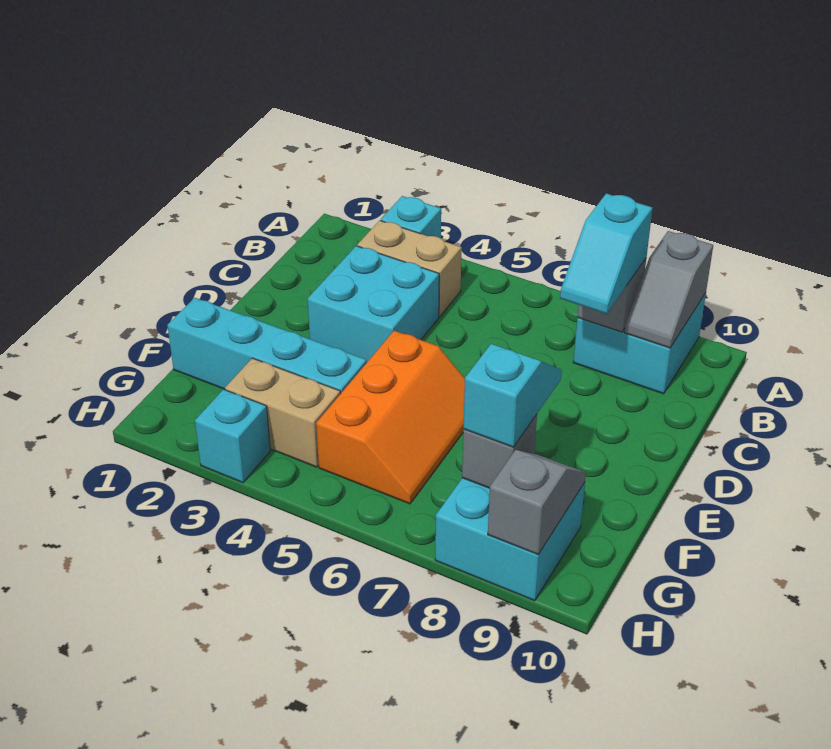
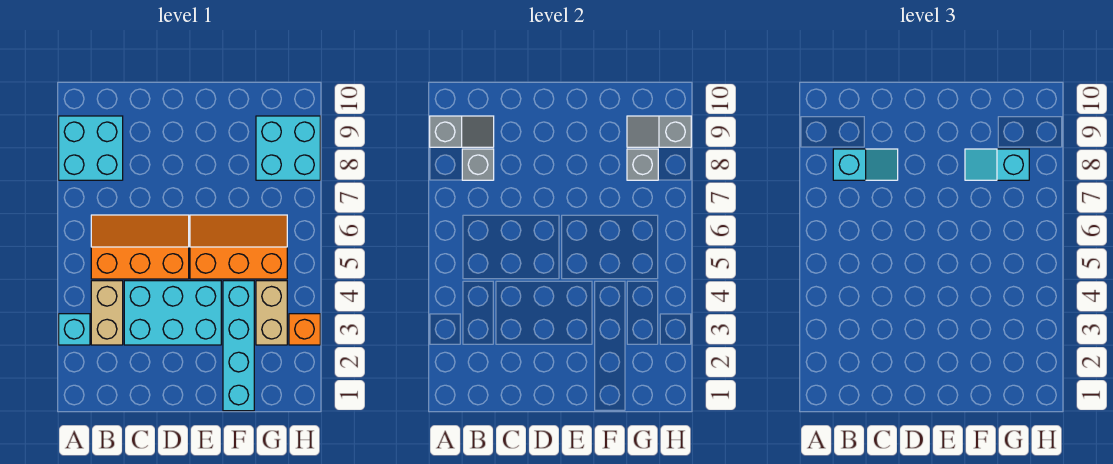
none -> orange 2x3 slope [91,215,189,279]
cyan 2x2 brick [308,246,439,362] -> cyan 2x3 brick [124,281,221,345]
cyan 1x1 brick [195,389,270,483] -> orange 1x1 brick [289,314,320,345]

